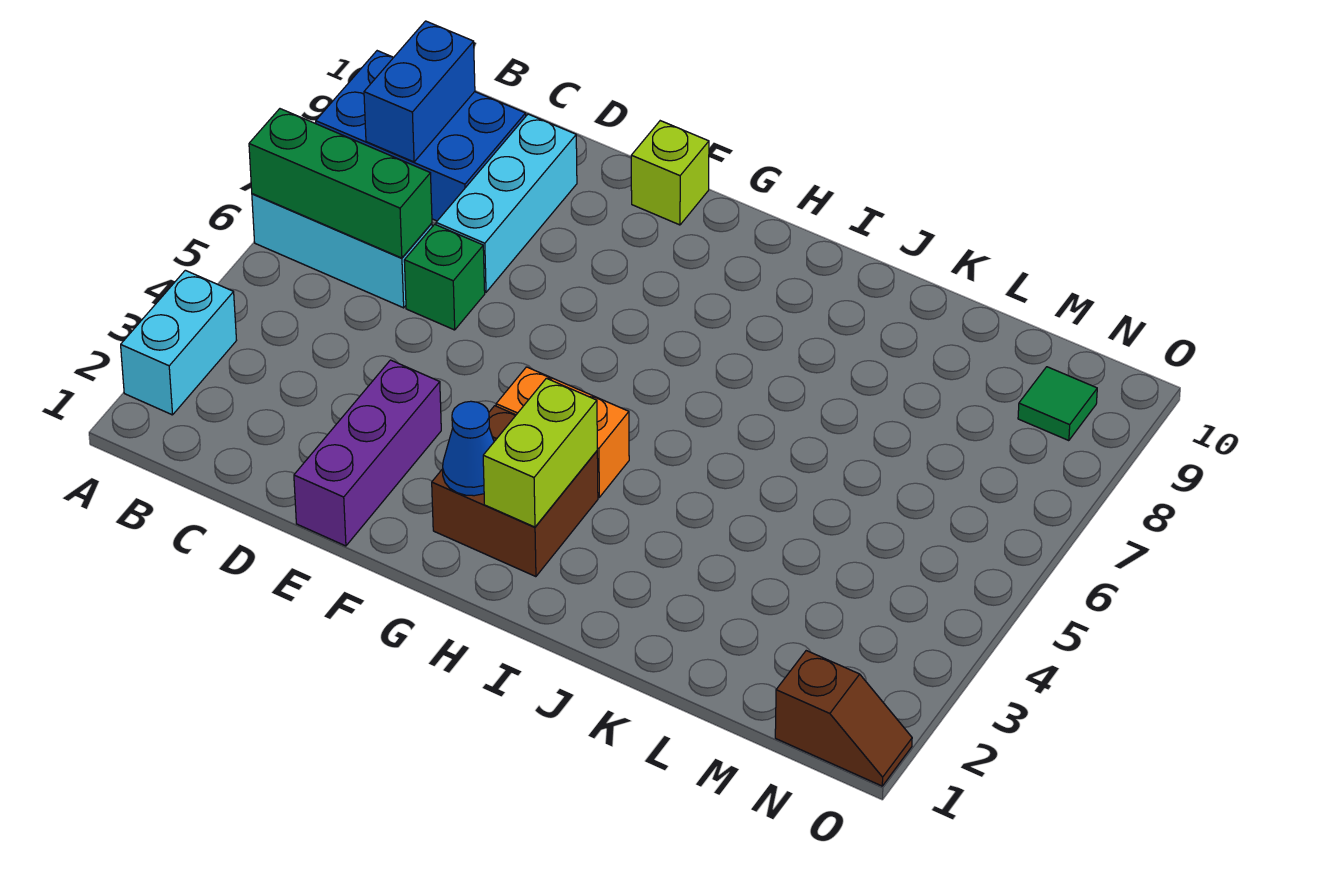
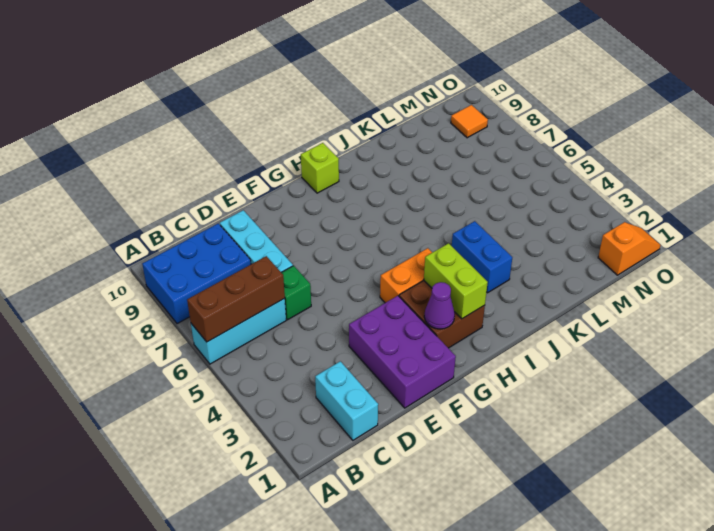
cyan 1x2 brick [121,270,237,415] -> cyan 1x2 brick moved to [315,361,378,440]
green 1x3 brick [249,109,432,258] -> brown 1x3 brick [187,256,285,342]
blue 1x2 brick [364,21,475,162] -> blue 1x2 brick moved to [452,221,512,293]
purple 1x3 brick [294,360,441,546] -> purple 2x3 brick [349,296,456,408]
lime 1x1 brick [631,121,709,225] -> lime 1x1 brick moved to [301,143,339,193]
blue 1x1 cone [443,401,494,496] -> purple 1x1 cone [424,282,455,329]
brown 1x2 slope [775,651,912,786] -> orange 1x2 slope [598,222,661,275]
green 1x1 tile [1018,367,1097,441] -> orange 1x1 tile [451,105,488,138]

